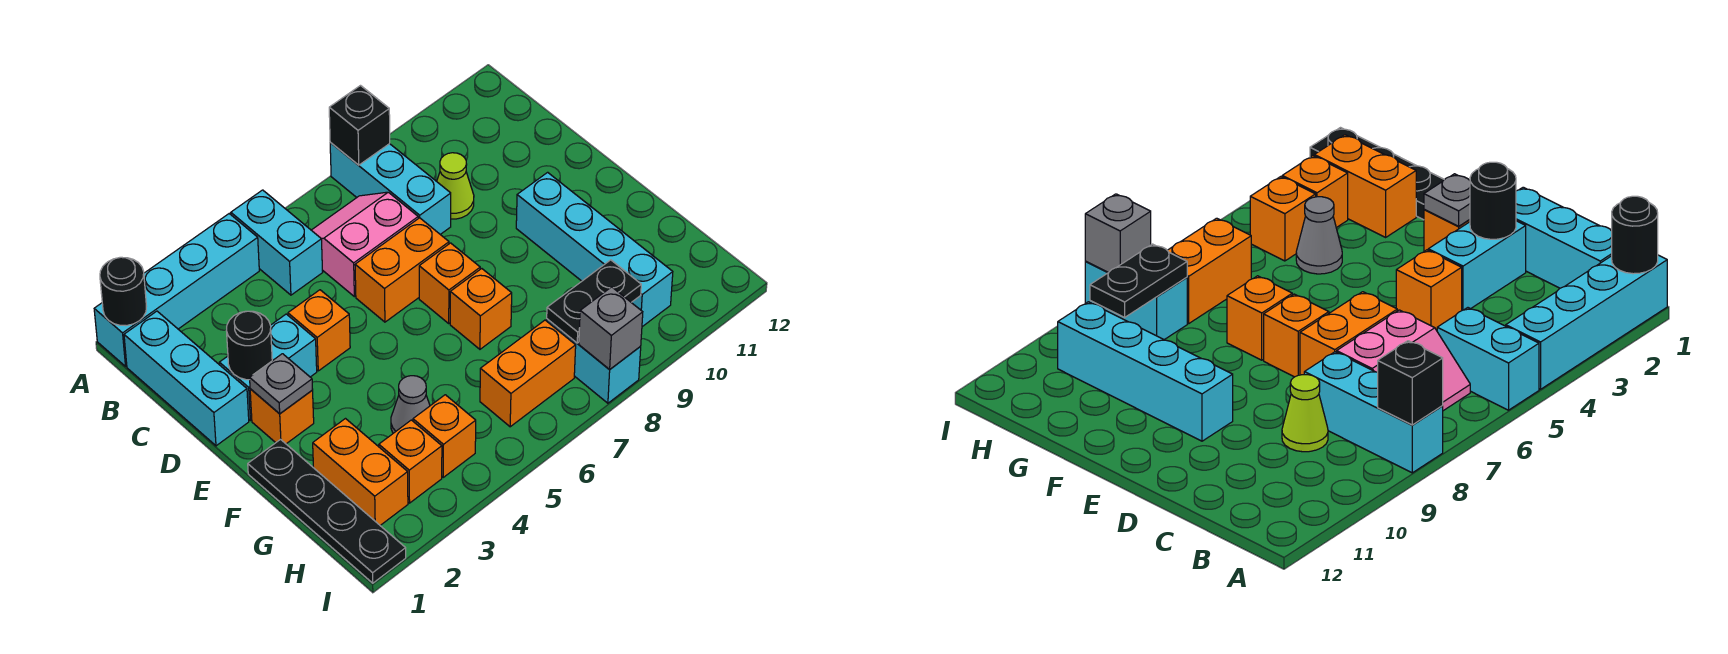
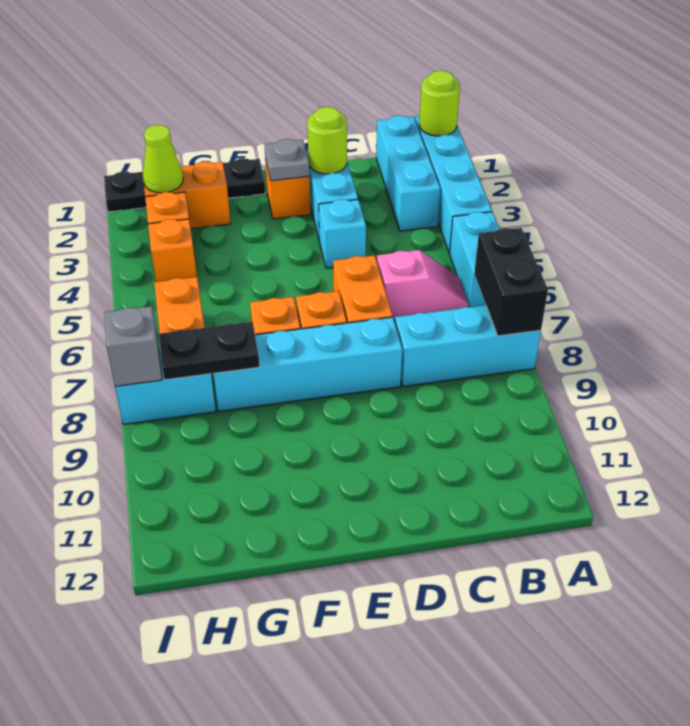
black 1x1 round brick [100,257,146,326] -> lime 1x1 round brick [419,71,460,136]
cyan 1x2 brick [231,190,323,295] -> cyan 1x2 brick turned to [450,212,499,307]
black 1x1 brick [329,86,390,165] -> black 1x2 brick [474,228,548,336]
cyan 1x3 brick [124,311,249,446] -> cyan 1x3 brick turned to [376,116,440,231]
pink 2x2 slope [312,192,418,297] -> pink 1x2 slope [377,250,468,321]
lime 1x1 cone [437,153,474,219] -> lime 1x1 cone moved to [143,125,183,193]
black 1x1 round brick [226,311,272,380] -> lime 1x1 round brick [307,107,347,174]
orange 1x1 brick [288,290,350,371] -> cyan 1x1 brick [319,199,366,268]
cyan 1x4 brick [516,172,673,327] -> cyan 1x4 brick moved to [213,317,402,412]
grey 1x1 cone [391,376,430,433] -> none
black 1x2 plate [547,260,641,343] -> black 1x2 plate turned to [159,322,260,380]

